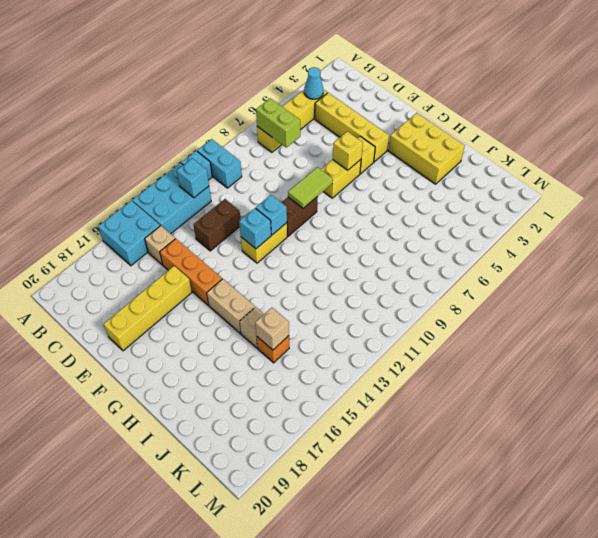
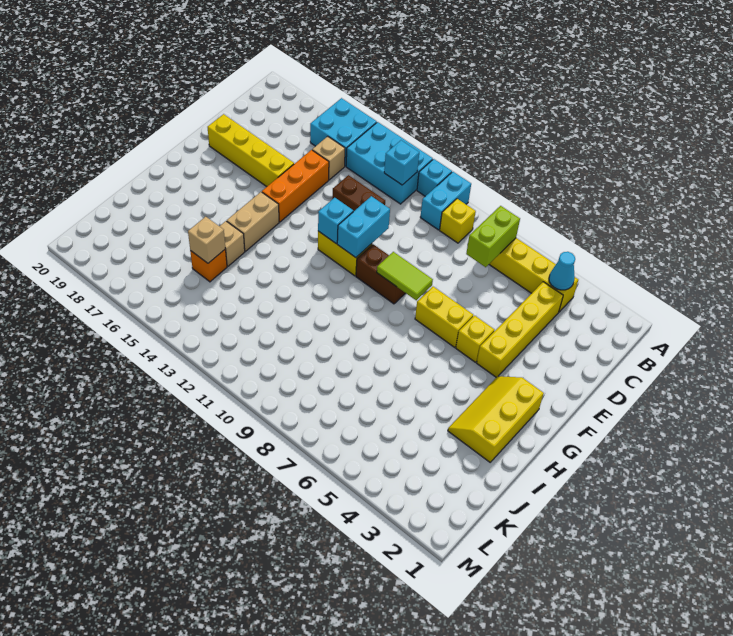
yellow 1x1 brick [333,132,363,170] -> yellow 1x1 brick moved to [440,199,476,243]
cyan 1x1 brick [256,195,287,235] -> cyan 1x2 brick [337,196,390,258]
yellow 2x3 brick [388,113,465,184] -> yellow 2x3 slope [448,376,544,462]

